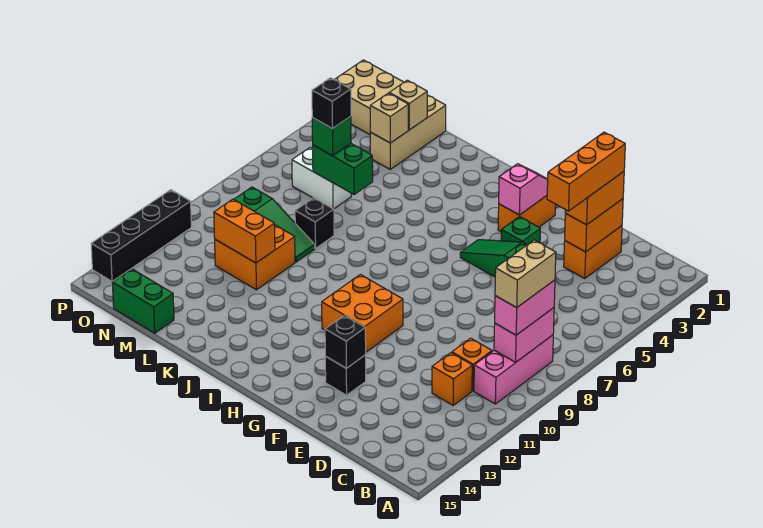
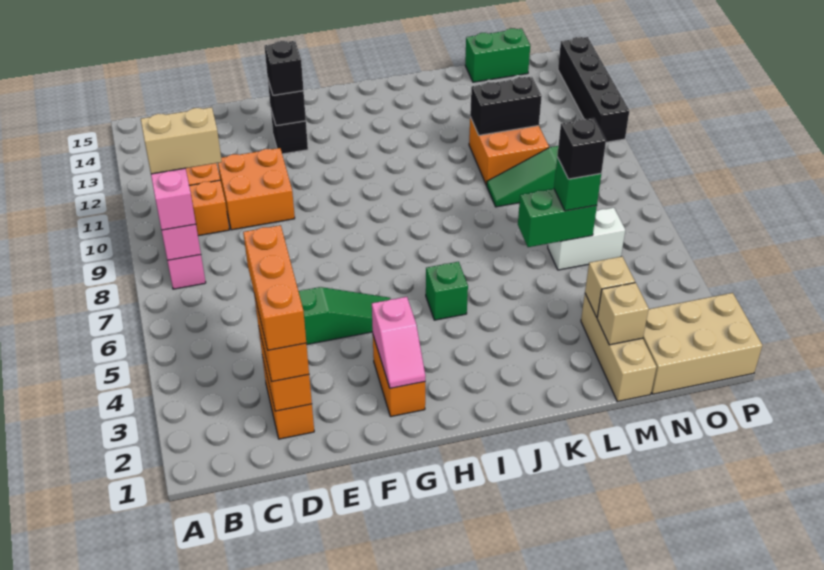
tan 1x2 brick [495,240,556,308] -> tan 1x2 brick turned to [141,107,222,174]
green 1x1 brick [501,217,540,245] -> green 1x1 brick moved to [426,262,468,320]
orange 2x2 brick [322,274,403,352] -> orange 2x2 brick moved to [218,148,295,230]
black 1x1 brick [295,198,334,248] -> black 1x1 brick moved to [264,41,304,95]
orange 1x2 brick [214,199,275,263] -> black 1x2 brick [470,77,542,135]

